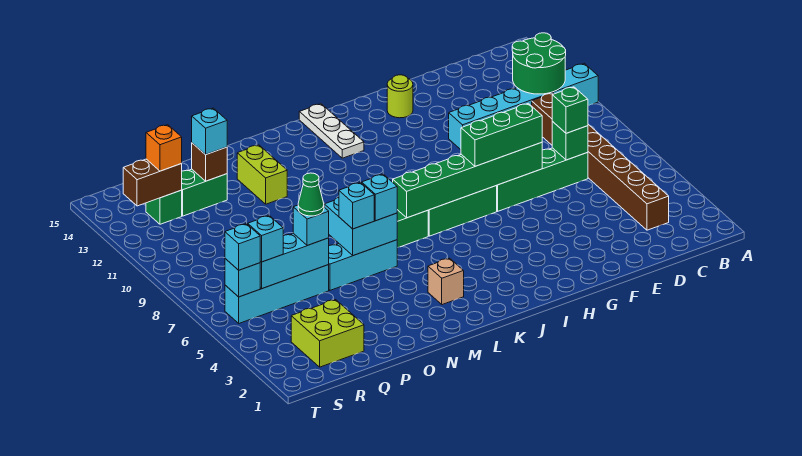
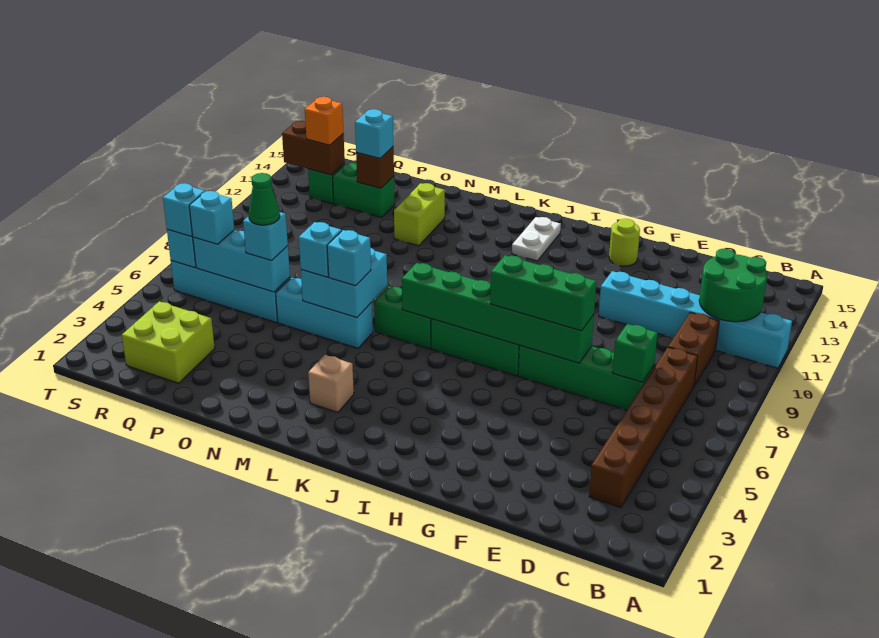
green 1x1 brick [552,87,588,133] -> none
white 1x3 plate [299,104,364,158] -> white 1x2 plate [512,217,561,261]

